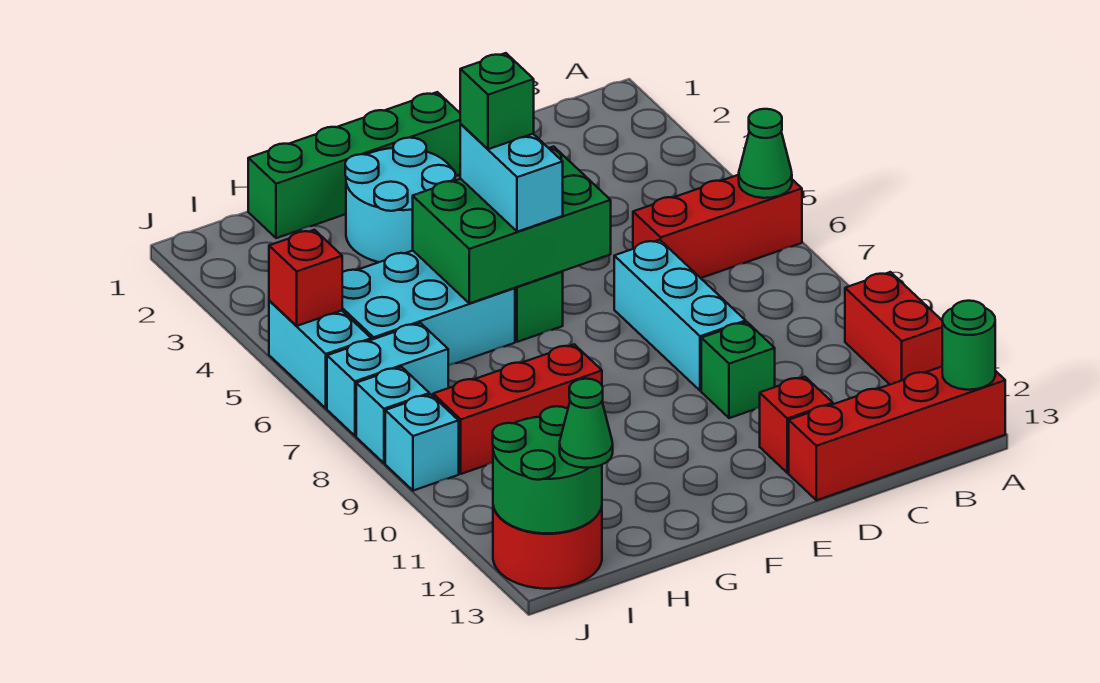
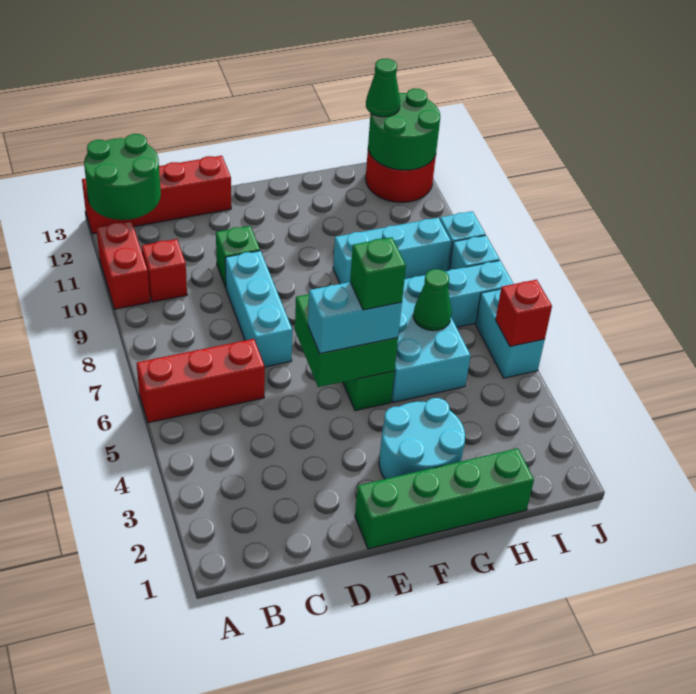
green 1x1 cone [739,109,792,198] -> green 1x1 cone moved to [413,269,451,331]
green 1x1 round brick [942,301,995,390] -> green 2x2 round brick [84,134,161,220]
red 1x1 brick [760,377,833,473] -> red 1x1 brick moved to [142,239,187,302]
green 2x3 brick [413,147,611,303] -> green 2x2 brick [295,294,398,387]
cyan 1x2 brick [460,124,563,232] -> cyan 1x2 brick turned to [308,282,402,354]
cyan 2x3 brick [342,251,515,365] -> cyan 2x3 brick turned to [391,275,471,402]
red 1x3 brick [433,344,602,474] -> cyan 1x3 brick [333,218,451,284]

